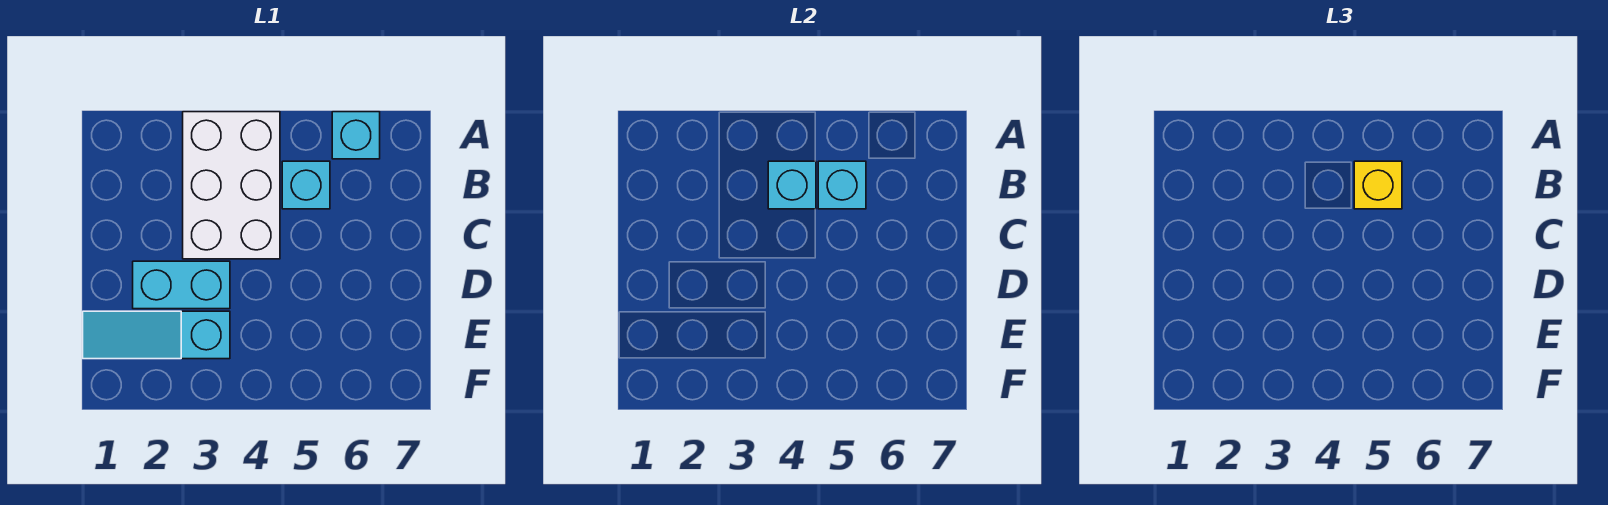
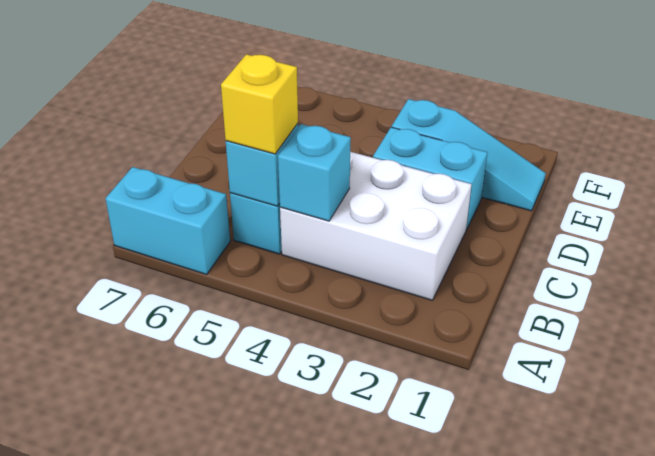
white 2x3 brick [183,112,280,259] -> white 2x3 brick turned to [280,152,472,300]
cyan 1x1 brick [332,112,380,159] -> cyan 1x2 brick [106,167,230,274]

